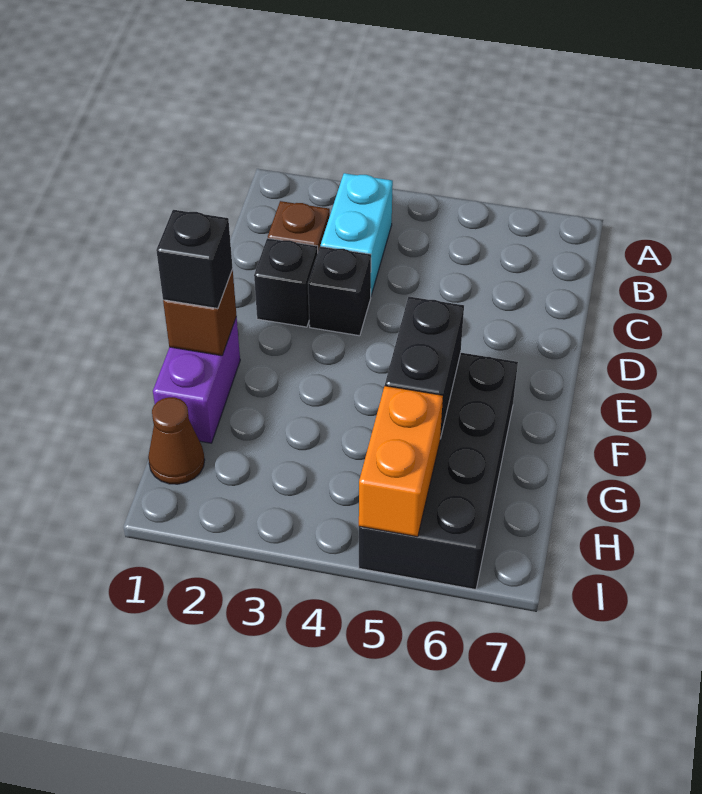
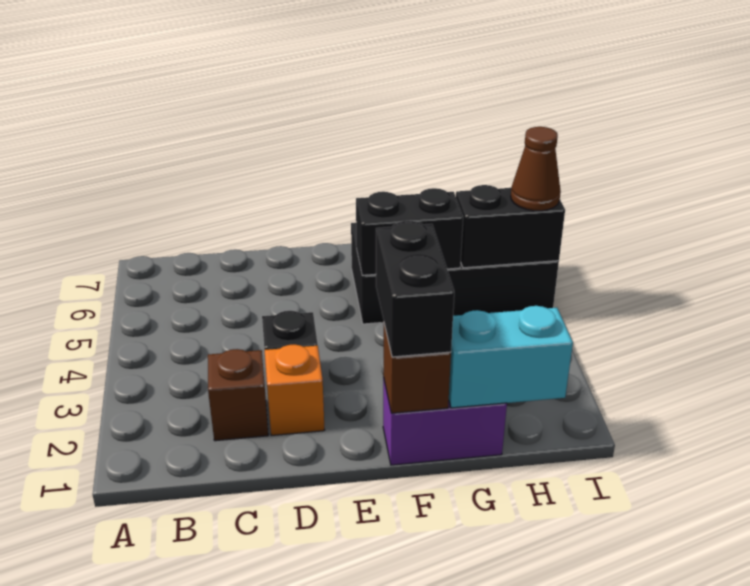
cyan 1x2 brick [321,173,393,295] -> cyan 1x2 brick moved to [449,306,573,408]
black 1x1 brick [254,238,318,327] -> orange 1x1 brick [265,344,325,436]
black 1x1 brick [156,210,233,309] -> black 1x2 brick [376,221,454,357]
brown 1x1 cone [148,397,205,484] -> brown 1x1 cone moved to [511,127,561,211]
orange 1x2 brick [359,386,443,537] -> black 1x2 brick [456,185,565,268]

